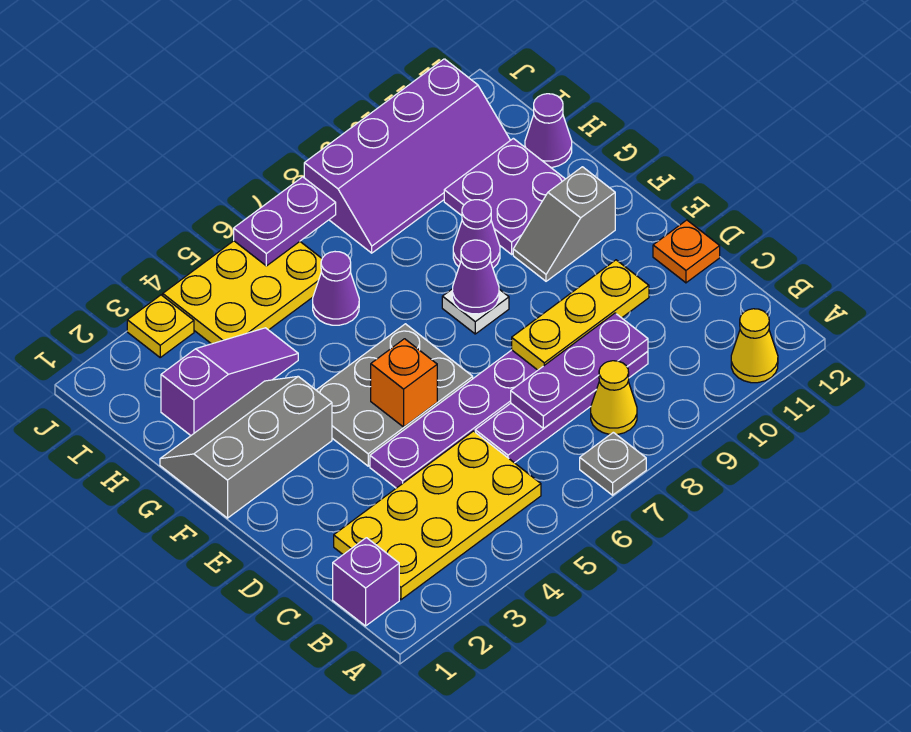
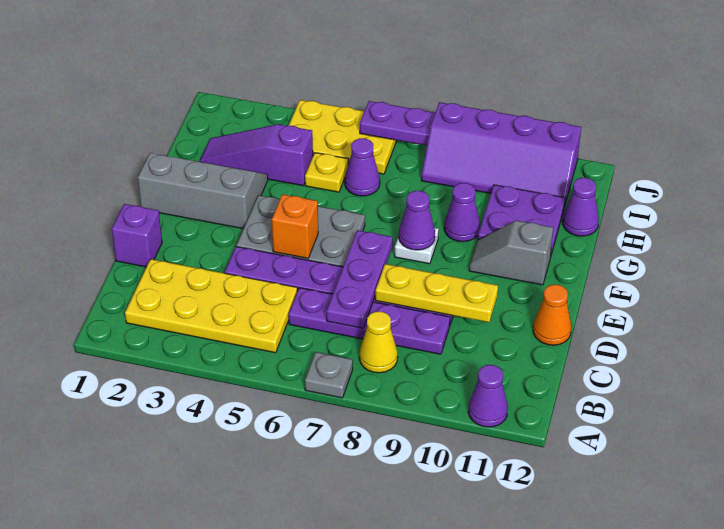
yellow 1x1 cone [731,309,778,383] -> purple 1x1 cone [468,365,508,427]
purple 1x1 brick [333,538,399,626] -> purple 1x1 brick moved to [112,204,162,267]
purple 1x3 plate [511,313,648,428] -> purple 1x3 plate turned to [327,230,393,328]
orange 1x1 plate [653,220,720,283] -> orange 1x1 cone [533,285,571,345]
purple 1x3 slope [161,328,298,435] -> purple 1x3 slope turned to [200,124,313,186]
yellow 1x1 plate [127,295,194,357] -> yellow 1x1 plate moved to [305,153,348,192]

